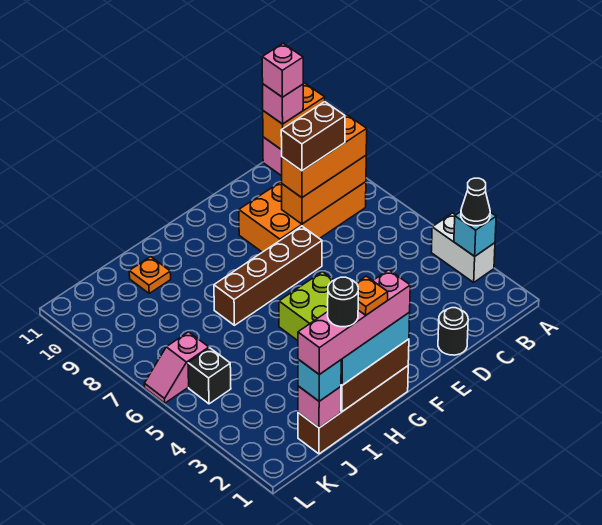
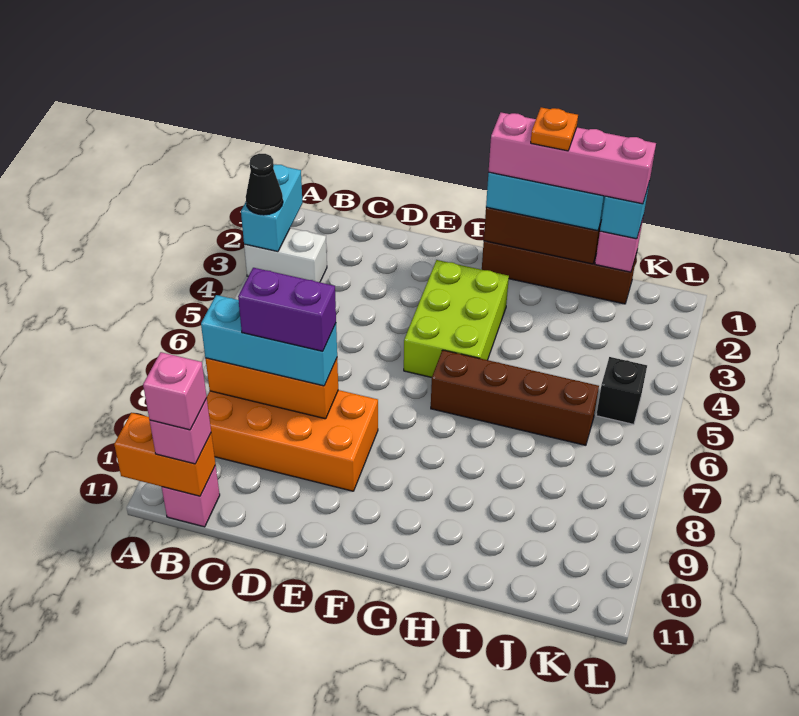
white 1x2 brick [431,213,495,282] -> white 1x2 brick turned to [244,228,327,282]
cyan 1x1 brick [454,212,496,256] -> cyan 1x2 brick [241,164,303,252]
orange 1x3 brick [282,114,367,198] -> cyan 1x3 brick [201,295,337,386]
brown 1x2 brick [281,102,345,171] -> purple 1x2 brick [238,268,336,351]
black 1x1 round brick [438,308,468,355] -> none
brown 1x4 brick [214,226,322,325] -> brown 1x4 brick moved to [431,350,599,445]
black 1x1 round brick [328,277,358,327] -> none
orange 1x1 plate [129,257,171,293] -> none
pink 1x2 slope [144,332,209,403] -> none

